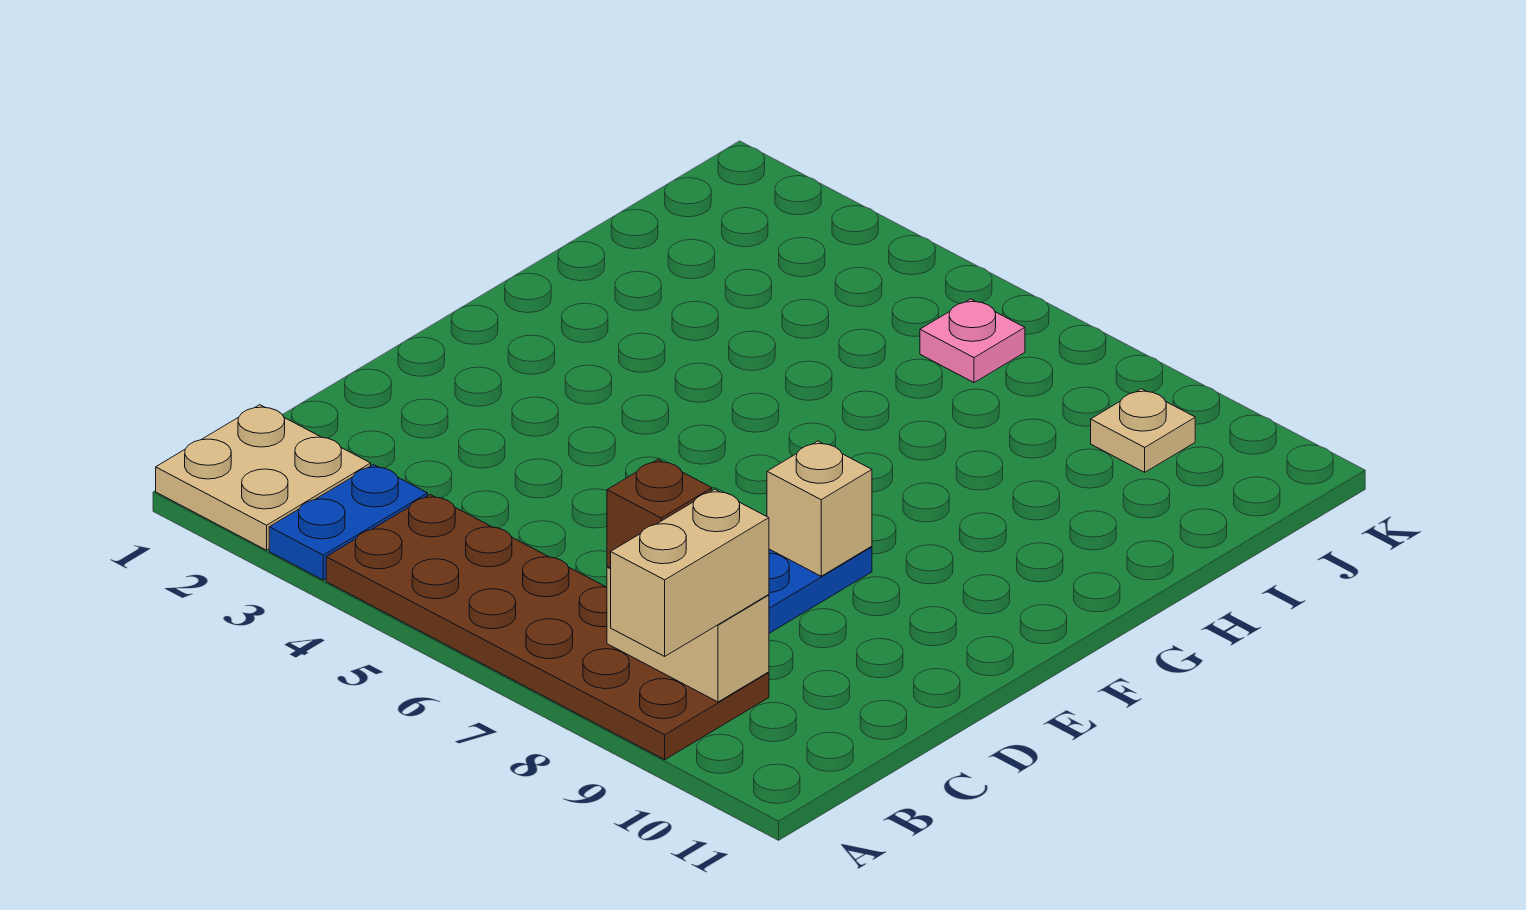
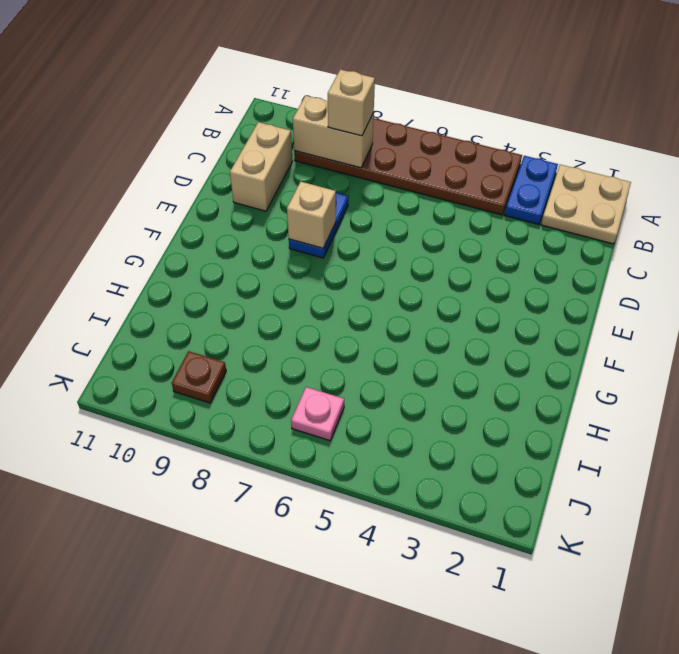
tan 1x2 brick [611,489,769,656] -> tan 1x2 brick moved to [230,122,293,211]
brown 1x1 brick [607,459,712,568] -> tan 1x1 brick [328,69,375,136]
tan 1x1 plate [1091,389,1195,472] -> brown 1x1 plate [172,351,226,403]

